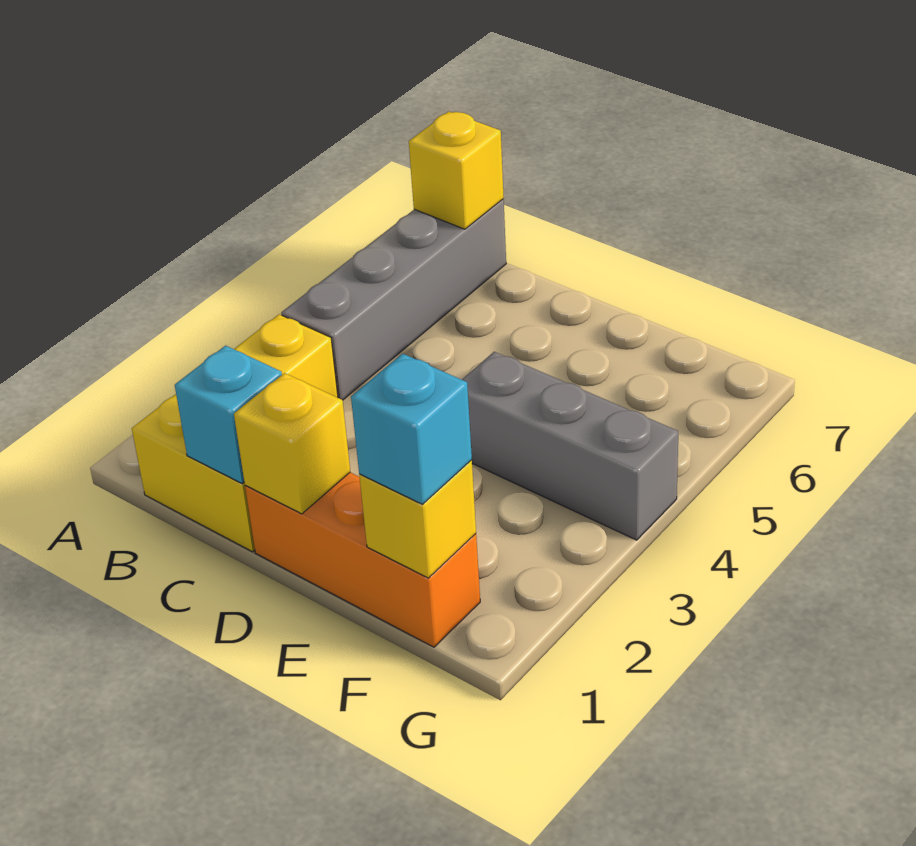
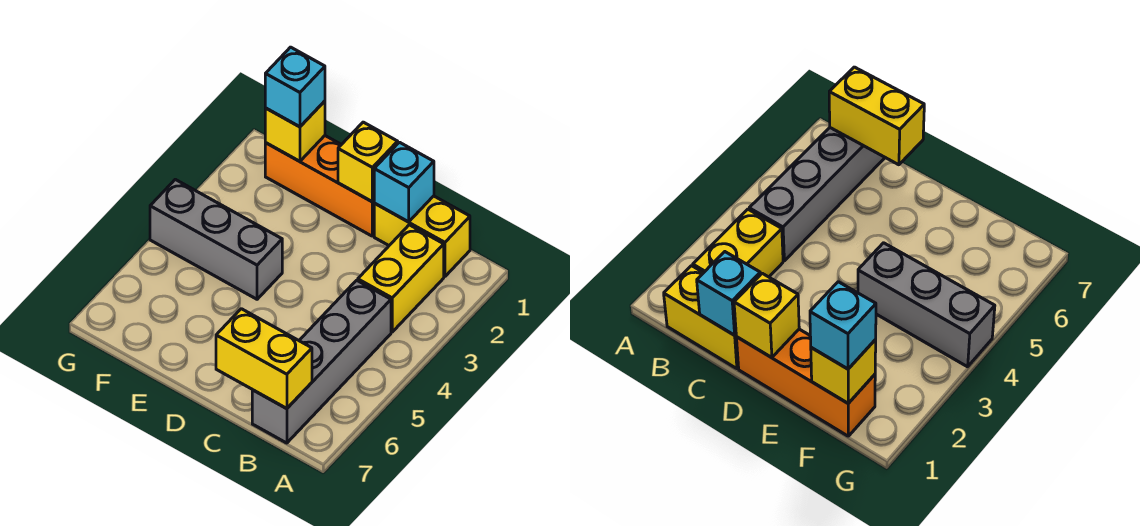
yellow 1x1 brick [409,111,504,229] -> yellow 1x2 brick [216,309,312,409]

